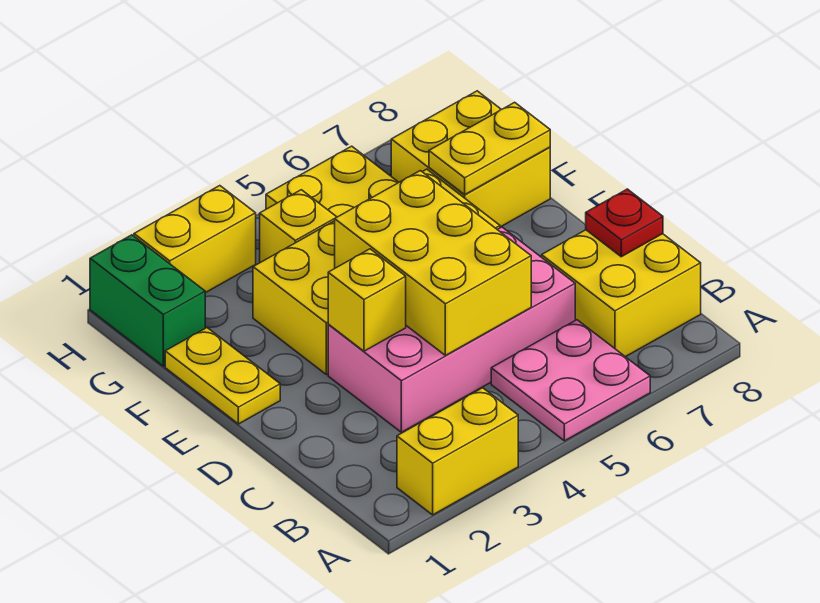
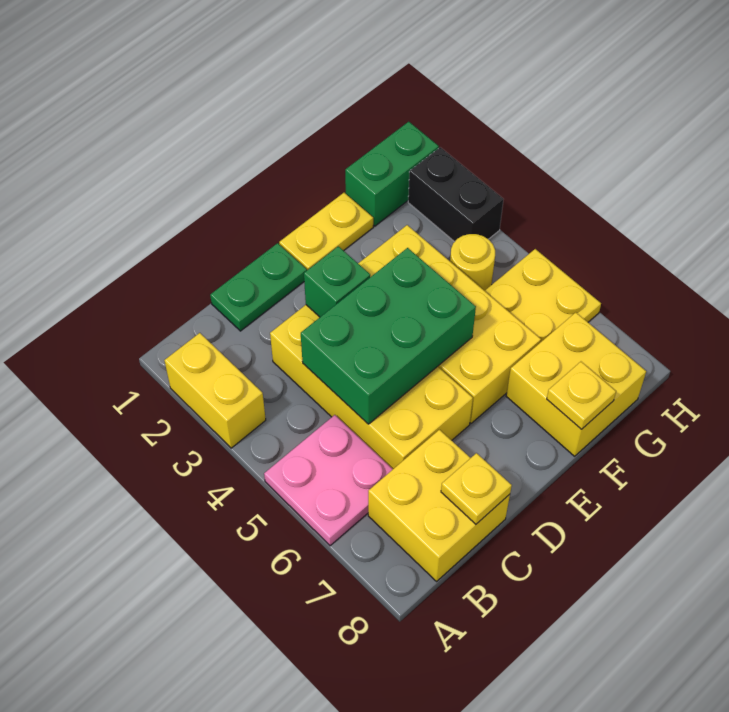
none -> green 1x2 plate [210,243,307,331]
pink 2x4 brick [328,227,575,432] -> yellow 2x4 brick [270,305,473,469]
yellow 2x3 brick [335,171,531,355] -> green 2x3 brick [301,248,476,424]
red 1x1 plate [586,189,663,257] -> yellow 1x1 plate [441,453,512,524]
yellow 1x1 brick [328,249,406,351] -> green 1x1 brick [304,246,370,317]
yellow 1x2 plate [429,102,550,195] -> yellow 1x1 plate [547,362,616,429]
yellow 1x1 brick [260,190,336,263] -> yellow 1x1 round brick [450,234,495,291]
yellow 1x2 brick [134,186,256,293] -> black 1x2 brick [408,147,504,242]

